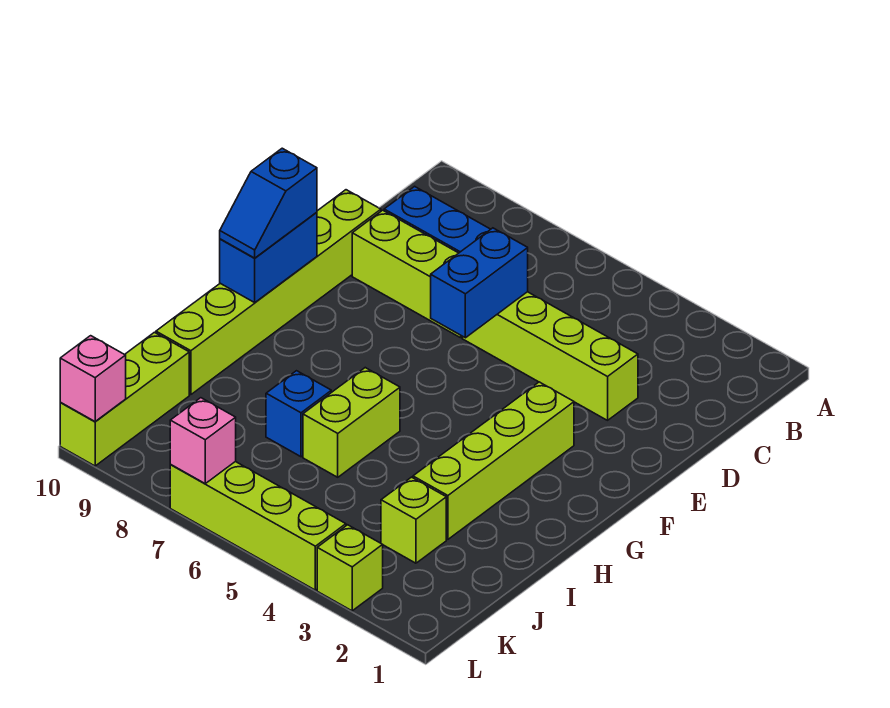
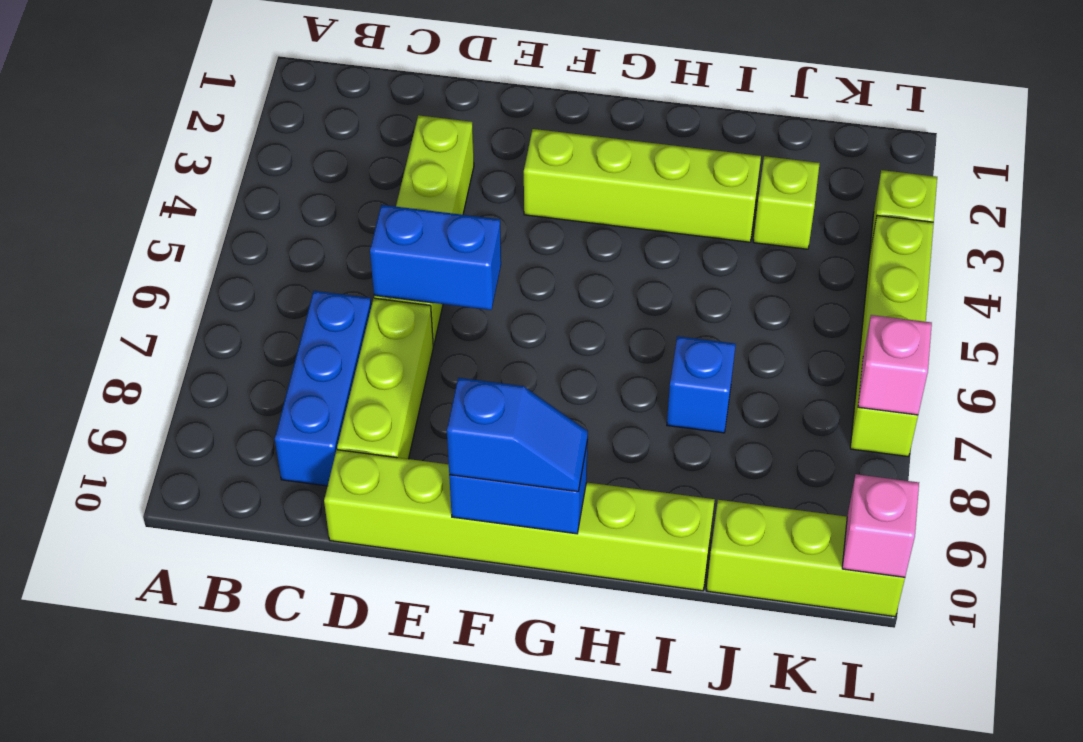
lime 1x2 brick [303,368,400,477] -> none

